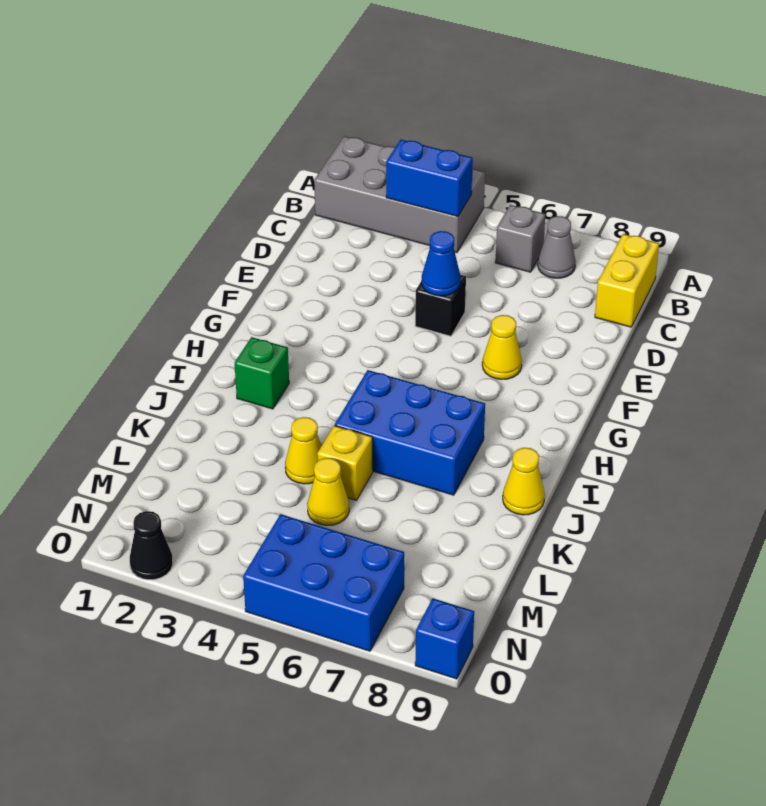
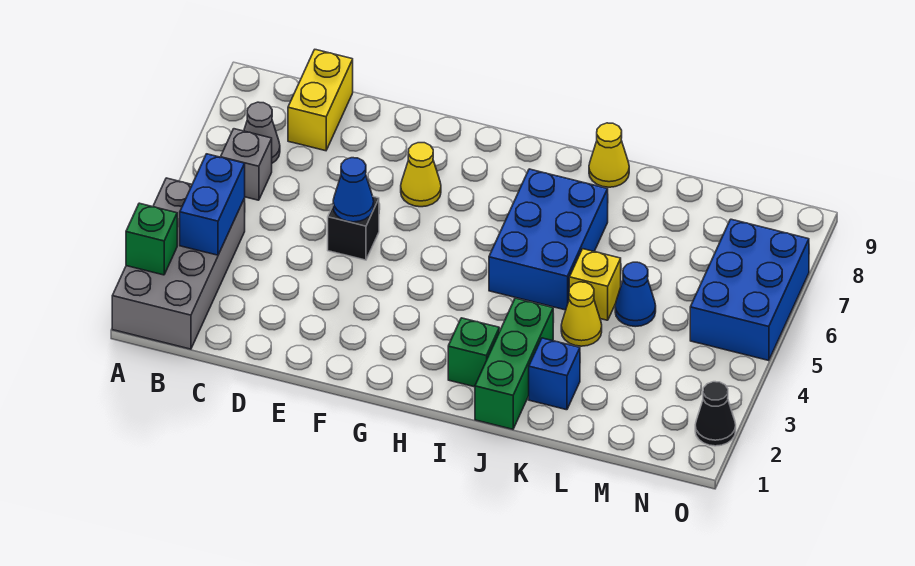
none -> green 1x1 brick [126,203,177,275]
yellow 1x2 brick [595,234,659,327] -> yellow 1x2 brick turned to [288,50,353,151]
none -> green 1x3 brick [475,298,553,429]
yellow 1x1 cone [307,458,349,526] -> blue 1x1 cone [615,262,656,327]
blue 1x1 brick [415,598,474,679] -> blue 1x1 brick moved to [529,338,580,410]

